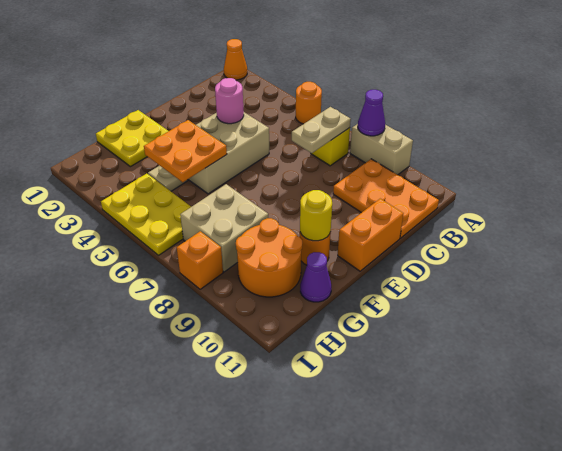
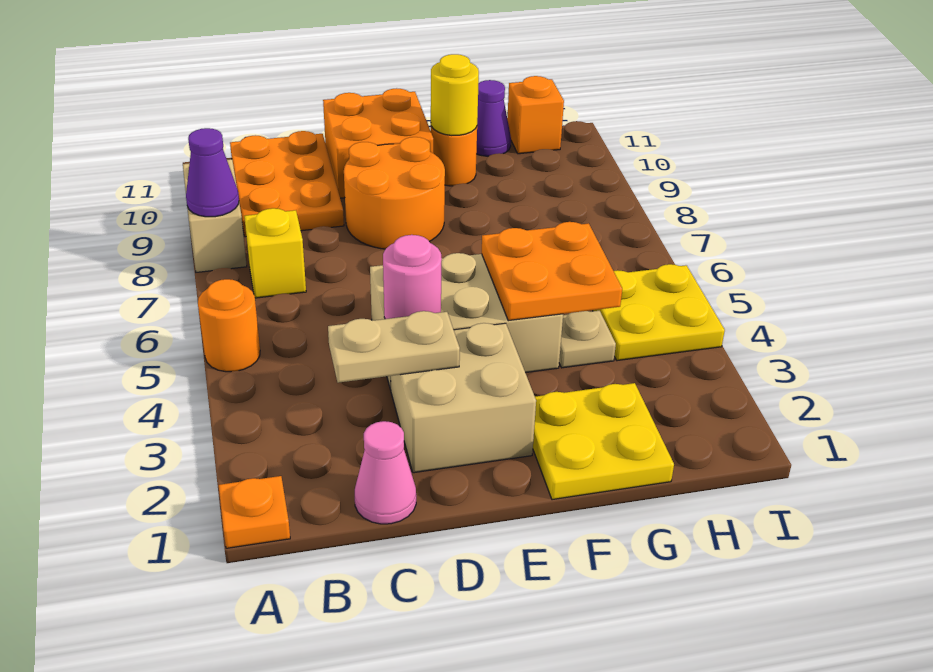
orange 1x1 cone [224,39,247,80] -> orange 1x1 plate [219,476,290,548]
tan 1x2 plate [292,107,351,153] -> tan 1x2 plate moved to [328,311,460,383]
none -> pink 1x1 cone [355,421,416,524]
orange 1x2 brick [338,199,403,271] -> orange 2x2 brick [323,88,433,198]
tan 2x2 brick [180,184,268,272] -> tan 2x2 brick moved to [391,323,536,473]
orange 2x2 round brick [236,218,302,297] -> orange 2x2 round brick moved to [344,137,445,249]
yellow 2x3 plate [101,174,191,255] -> yellow 2x2 plate [593,264,725,361]
orange 1x1 brick [177,231,223,289] -> orange 1x1 brick moved to [507,76,564,154]

